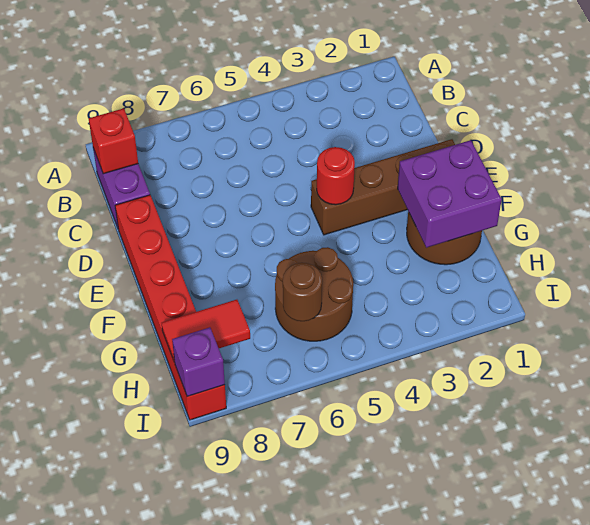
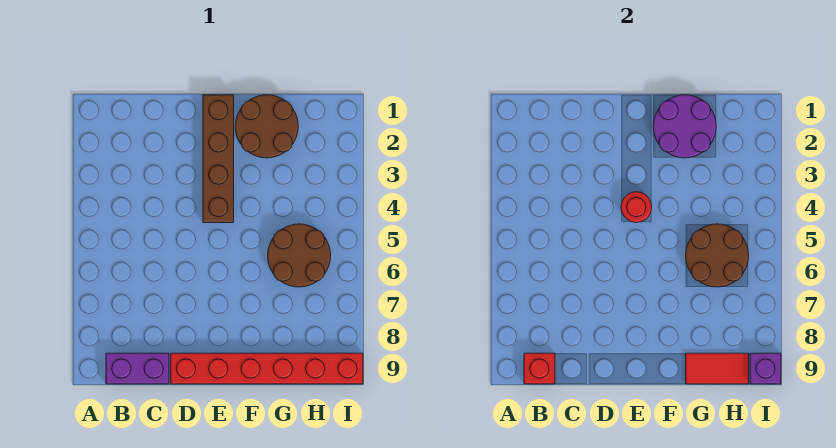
purple 2x2 brick [398,140,502,248] -> purple 2x2 round brick [653,95,716,158]
brown 1x1 round brick [283,263,322,321] -> brown 2x2 round brick [686,224,749,287]
red 1x2 tile [162,300,250,362] -> red 1x2 tile turned to [686,353,749,384]

